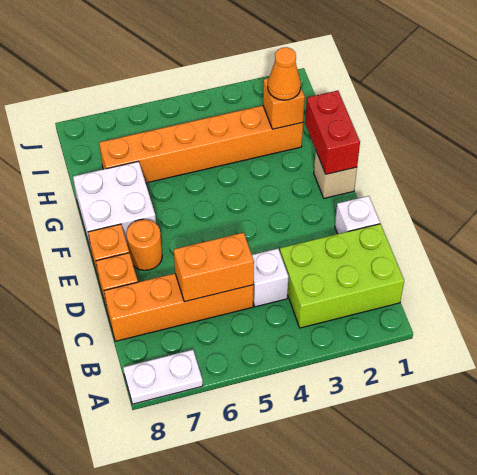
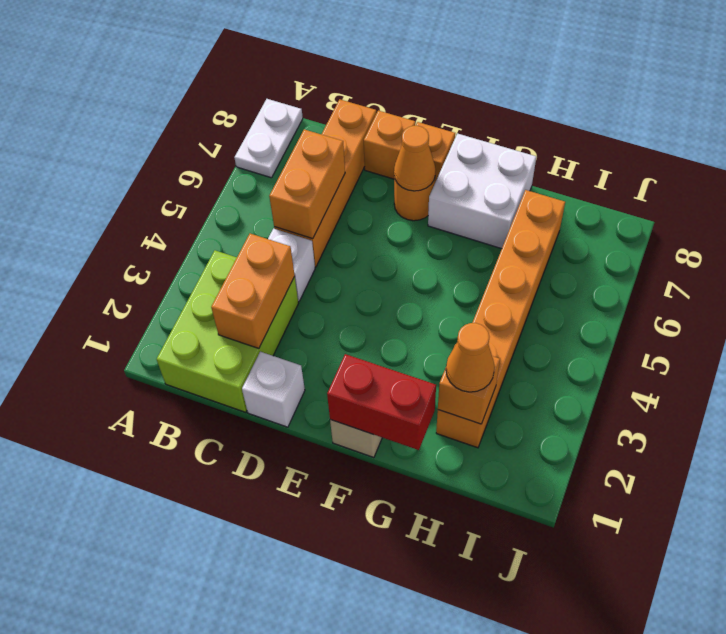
none -> orange 1x2 brick [211,234,295,348]
none -> orange 1x1 cone [394,125,436,191]

